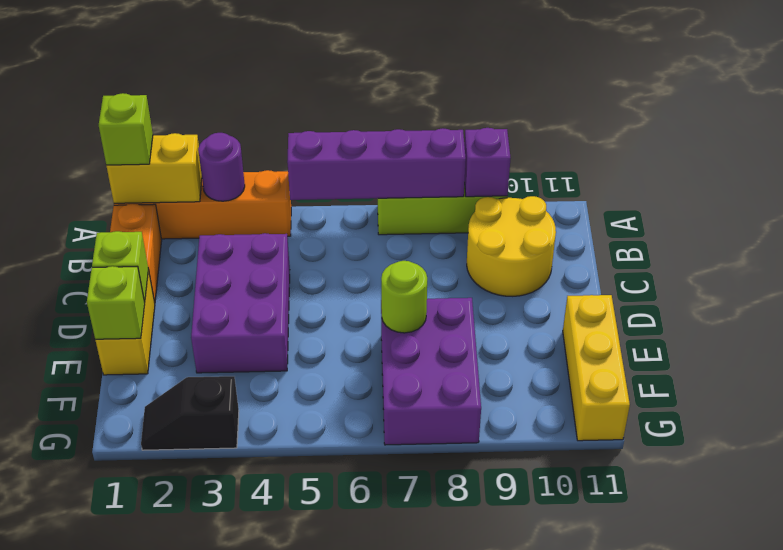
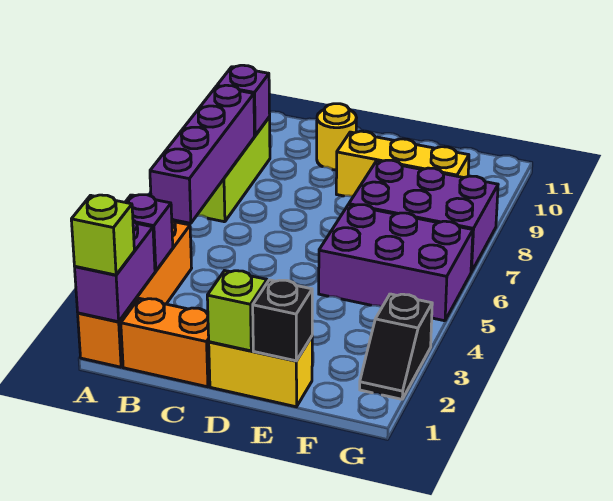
yellow 1x2 brick [106,133,202,203] -> purple 1x2 brick [75,221,155,322]
purple 1x1 round brick [198,133,245,201] -> purple 1x1 brick [125,195,173,271]
yellow 2x2 round brick [467,196,556,296] -> yellow 1x1 round brick [317,104,356,170]
purple 2x3 brick [191,233,290,373] -> purple 2x3 brick moved to [319,205,473,321]
lime 1x1 brick [87,266,145,339] -> black 1x1 brick [253,280,312,361]
lime 1x1 round brick [381,261,427,333] -> none
yellow 1x3 brick [563,295,630,441] -> yellow 1x3 brick moved to [336,131,469,196]

